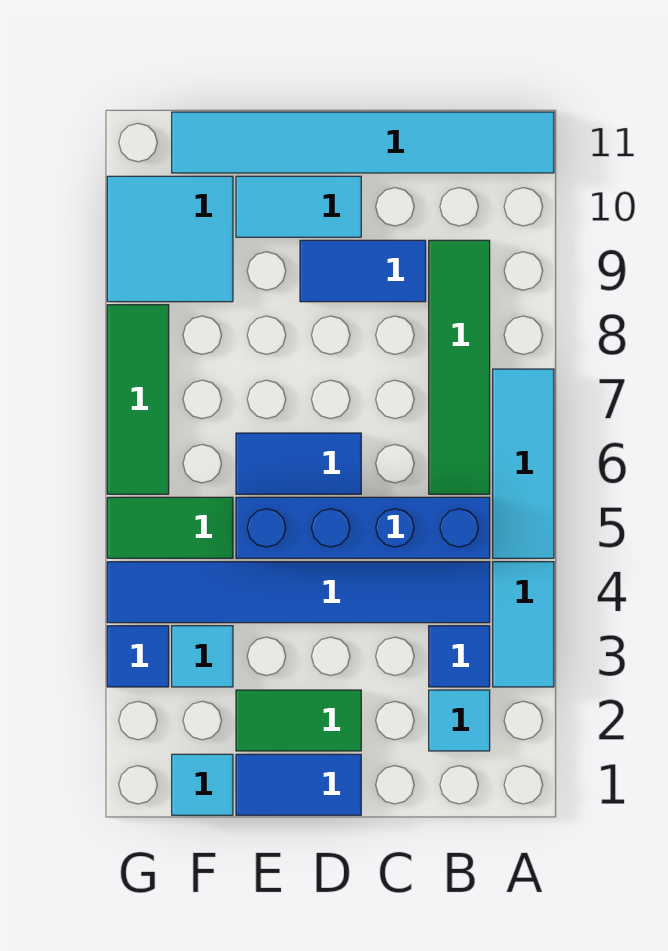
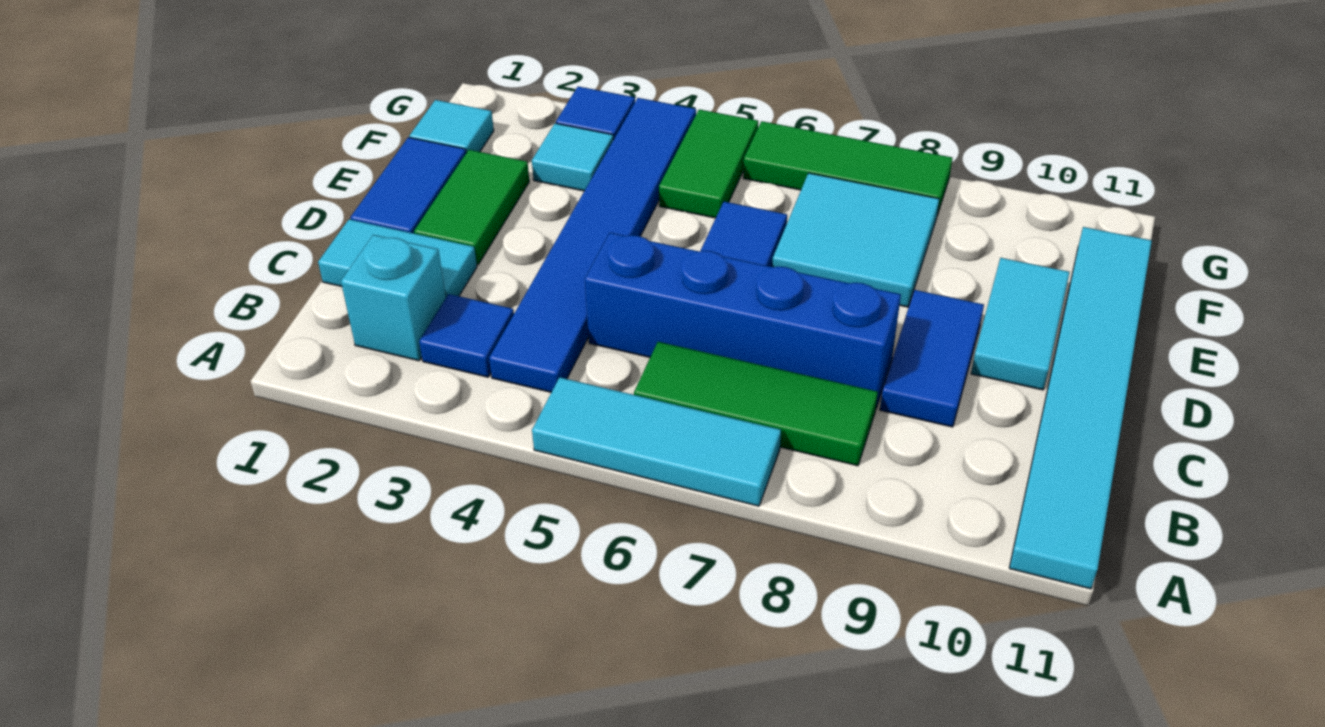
cyan 1x2 tile [493,562,554,687] -> cyan 1x2 tile moved to [318,219,477,297]
cyan 1x1 tile [429,690,490,751] -> cyan 1x1 brick [341,235,446,361]
blue 1x4 brick [236,497,490,558] -> blue 1x4 brick turned to [585,233,901,408]
green 1x4 tile [429,240,490,494] -> green 1x3 tile [634,342,878,466]
cyan 2x2 tile [107,176,233,302] -> cyan 2x2 tile moved to [772,173,939,307]

